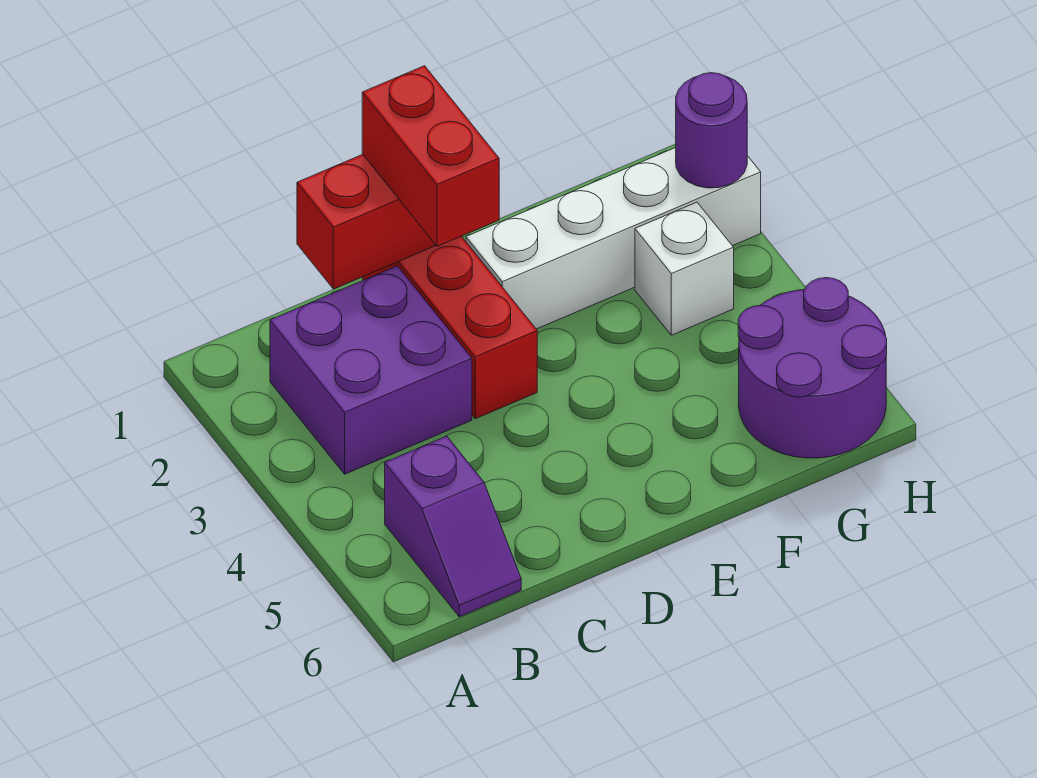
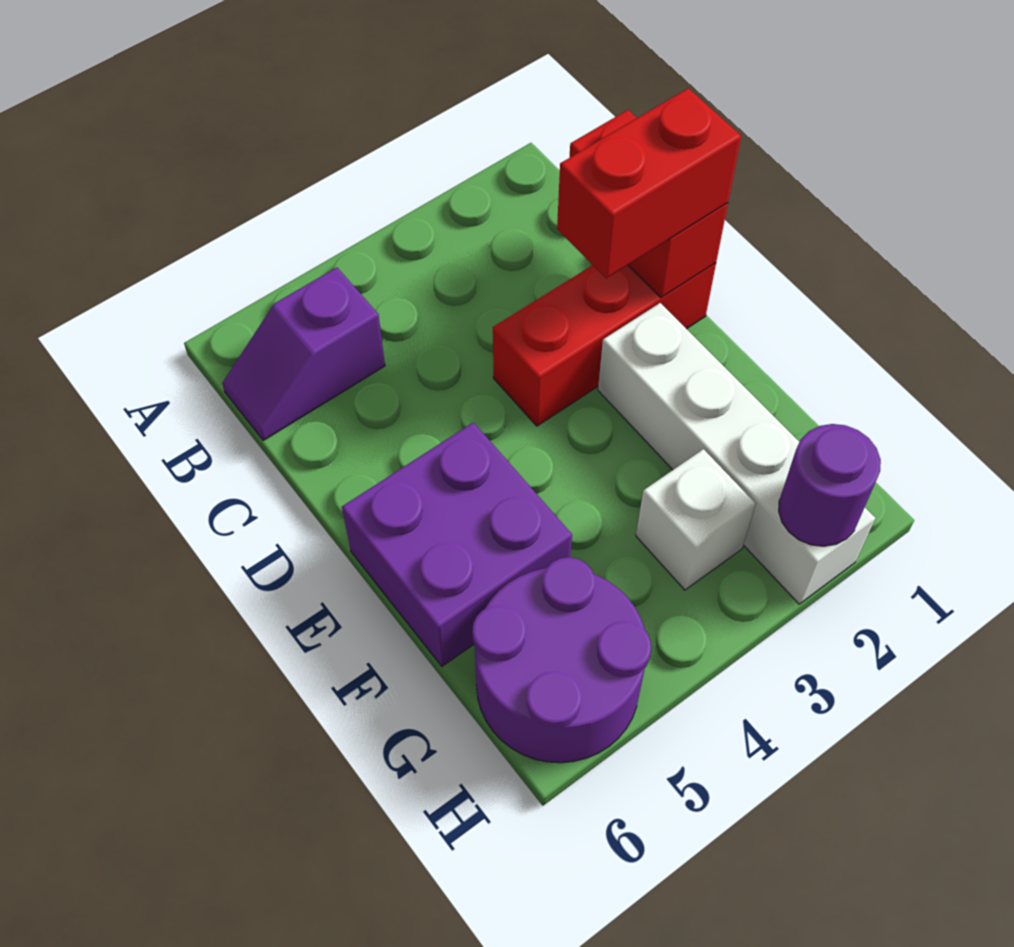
purple 2x2 brick [270,266,472,474] -> purple 2x2 brick moved to [342,422,572,666]

